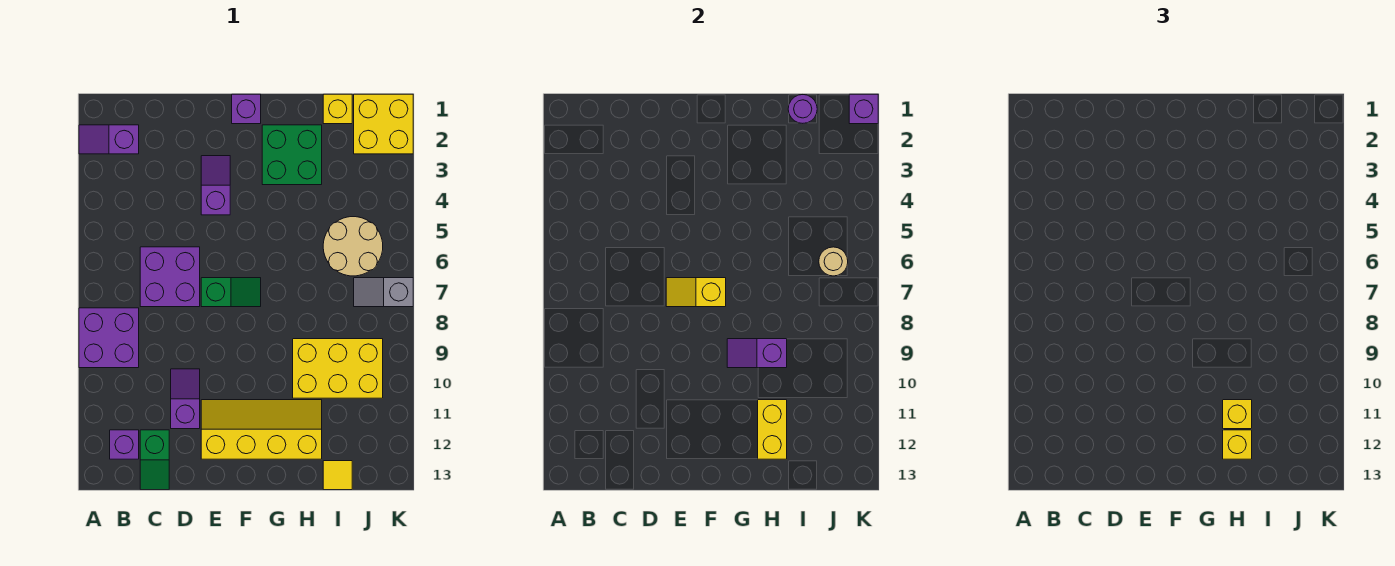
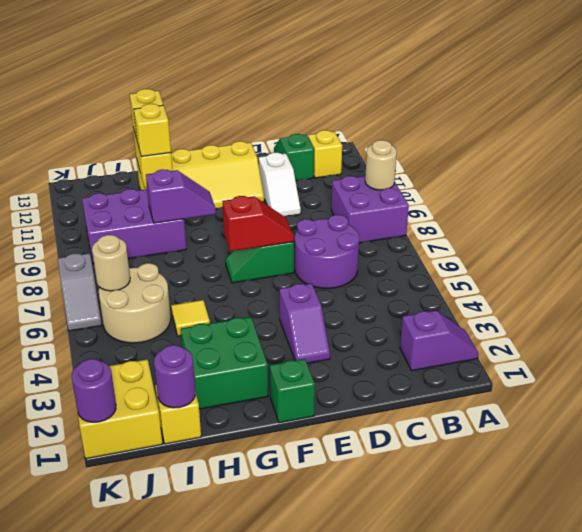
none -> tan 1x1 round brick [365,140,397,190]
purple 1x1 brick [110,430,139,459] -> yellow 1x1 brick [308,130,342,178]
purple 2x2 brick [140,247,200,307] -> purple 2x2 round brick [295,215,359,288]
purple 1x2 slope [171,369,200,429] -> white 1x2 slope [259,153,301,216]
yellow 1x2 slope [666,278,726,307] -> red 1x2 slope [223,196,294,251]
purple 1x1 brick [232,94,261,124] -> green 1x1 brick [270,359,315,423]
yellow 2x3 brick [293,339,383,398] -> purple 2x3 brick [82,189,186,264]
yellow 1x1 tile [323,461,352,490] -> yellow 1x1 tile moved to [171,300,210,336]
grey 1x2 slope [354,278,413,307] -> grey 1x2 slope turned to [58,253,102,331]
purple 1x1 brick [849,94,878,124] -> purple 1x1 round brick [72,359,116,422]

